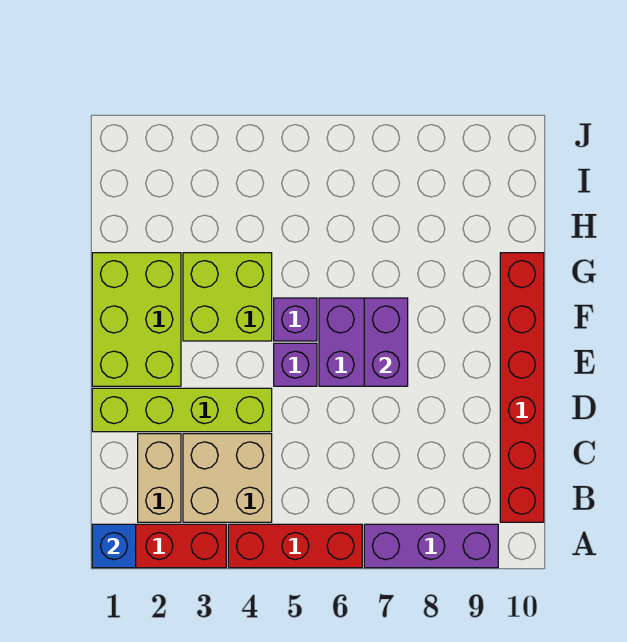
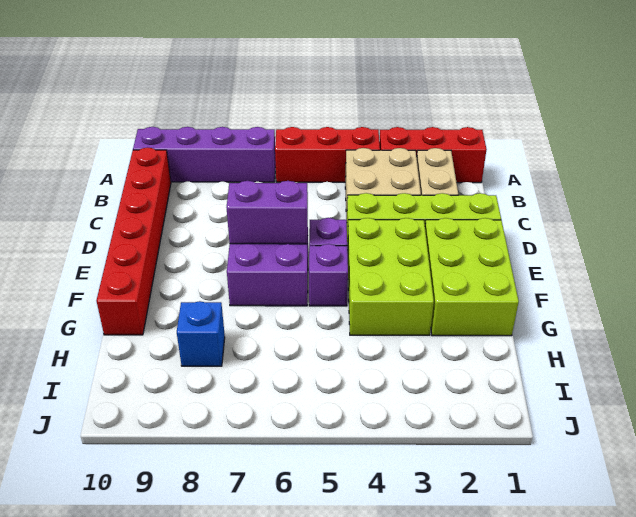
blue 1x1 brick [92,524,136,568] -> blue 1x1 brick moved to [177,301,225,366]
purple 1x3 brick [364,524,498,568] -> purple 1x4 brick [133,127,276,182]
purple 1x2 brick [364,298,408,386] -> purple 1x2 brick turned to [227,181,308,244]
lime 2x2 brick [183,253,272,341] -> lime 2x3 brick [347,218,434,335]

